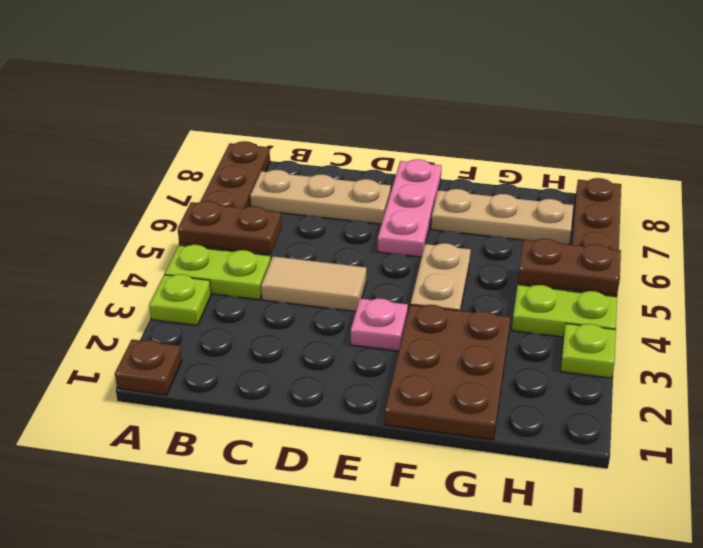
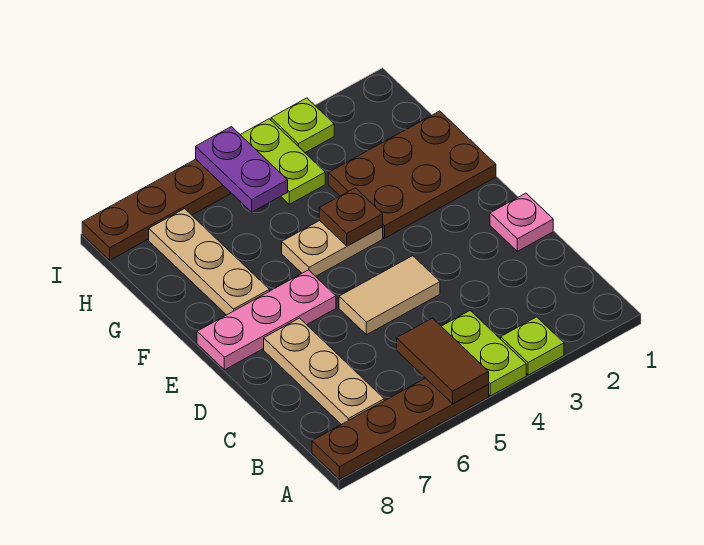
brown 1x1 plate [115,340,182,395] -> brown 1x1 plate moved to [319,188,383,246]
brown 1x2 plate [178,201,282,254] -> brown 1x2 tile [397,318,489,404]
tan 1x2 tile [261,256,366,312] -> tan 1x2 tile turned to [339,256,440,335]
pink 1x1 plate [351,298,408,351] -> pink 1x1 plate moved to [490,193,553,251]
brown 1x2 plate [518,239,621,295] -> purple 1x2 plate [196,127,288,212]

